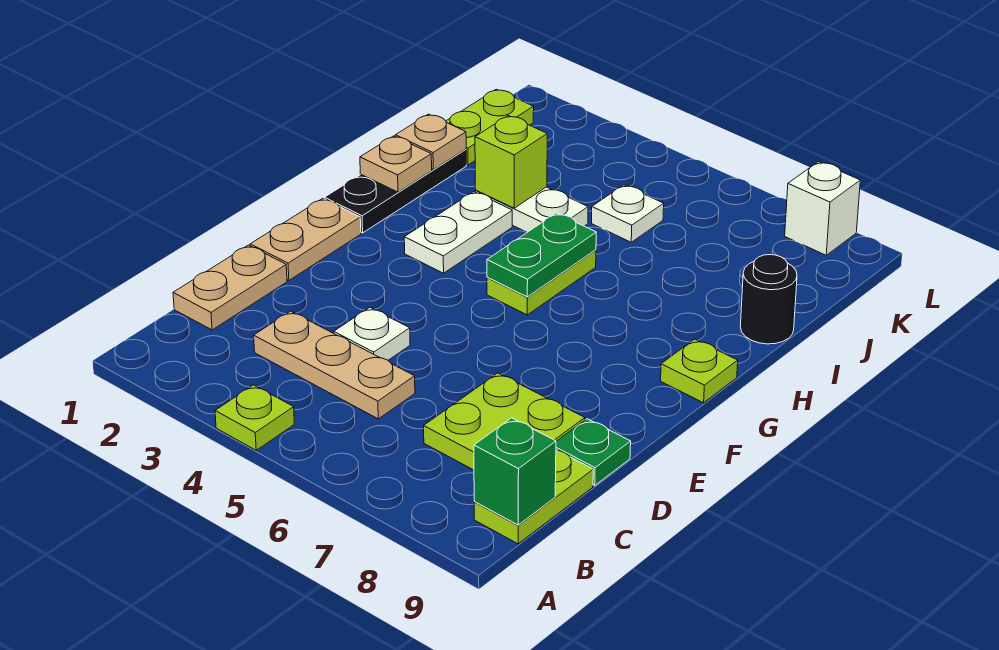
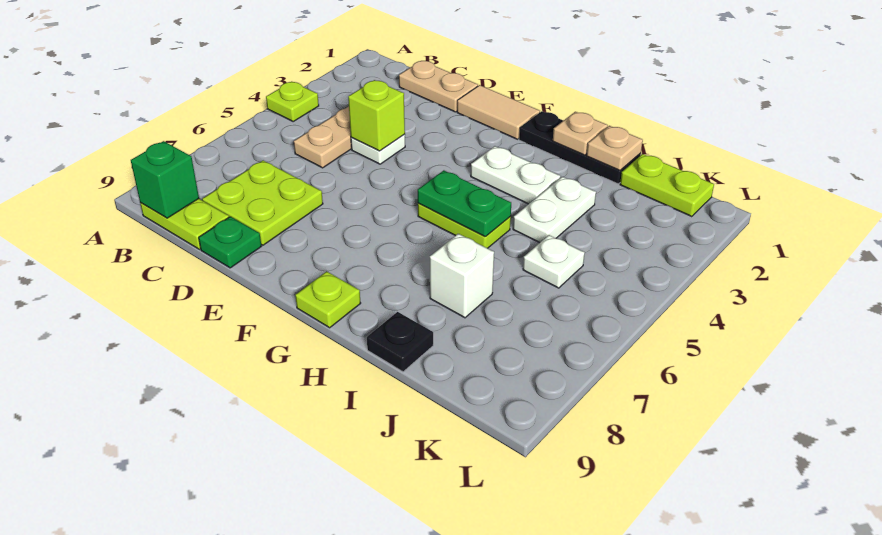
tan 1x2 plate [250,198,361,280] -> tan 1x2 tile [457,85,540,139]
lime 1x1 brick [475,116,547,208] -> lime 1x1 brick moved to [348,80,405,151]
black 1x1 round brick [740,255,797,344] -> black 1x1 plate [367,312,433,372]
white 1x1 brick [785,162,860,255] -> white 1x1 brick moved to [430,234,494,318]

